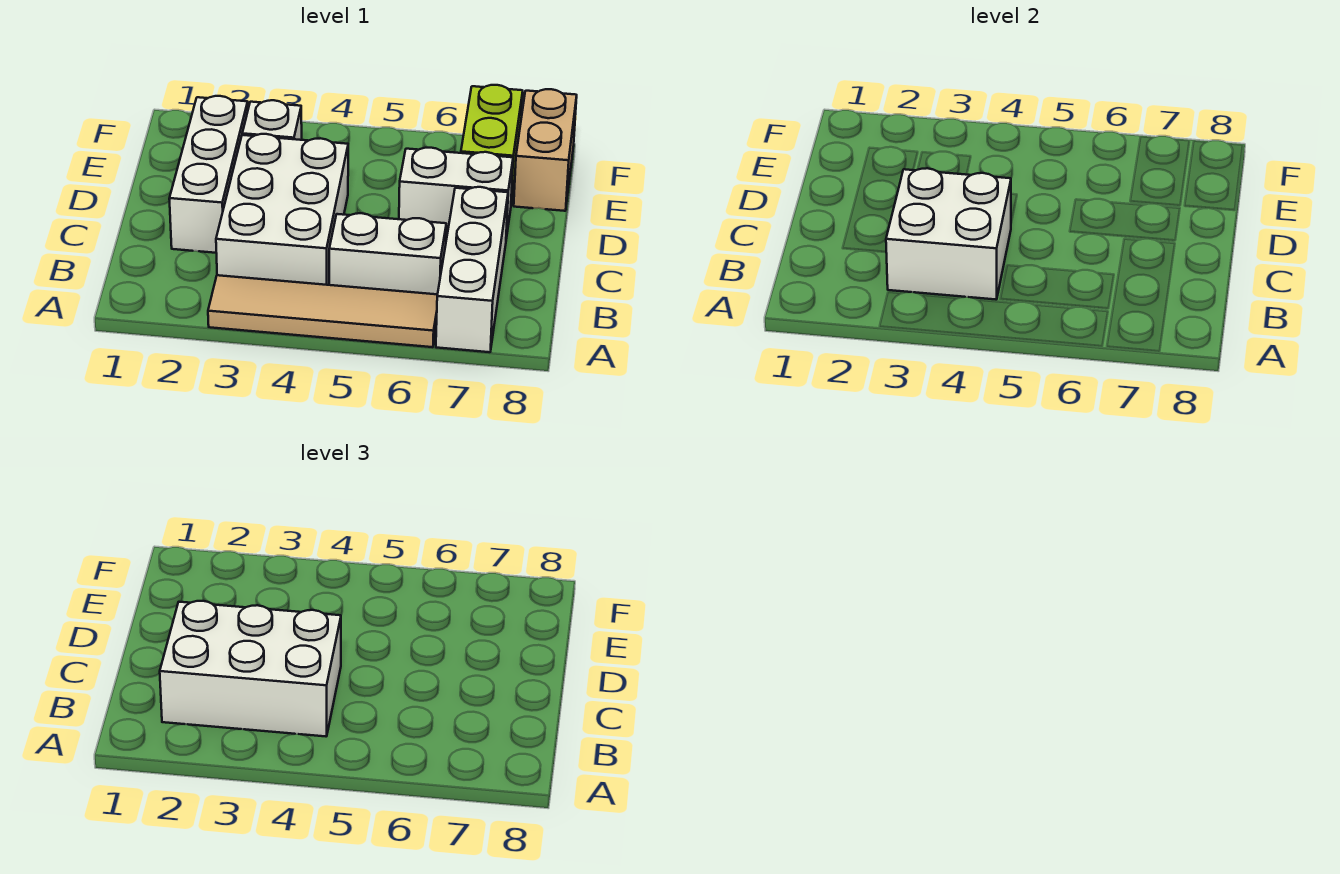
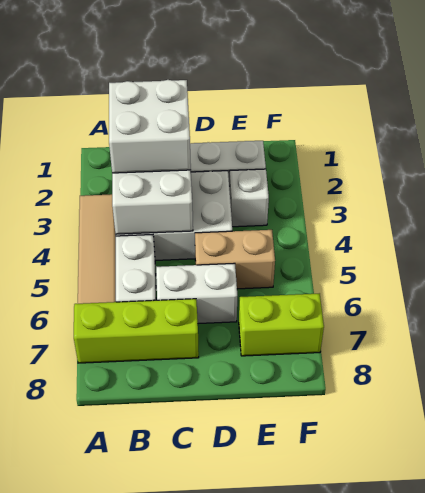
white 1x3 brick [436,187,508,352] -> lime 1x3 brick [74,299,199,363]
white 2x3 brick [160,601,341,736] -> white 2x2 brick [109,80,191,173]
white 1x2 brick [399,148,513,238] -> white 1x2 brick turned to [156,263,237,324]
tan 1x2 brick [514,89,577,211] -> tan 1x2 brick moved to [195,230,275,289]

